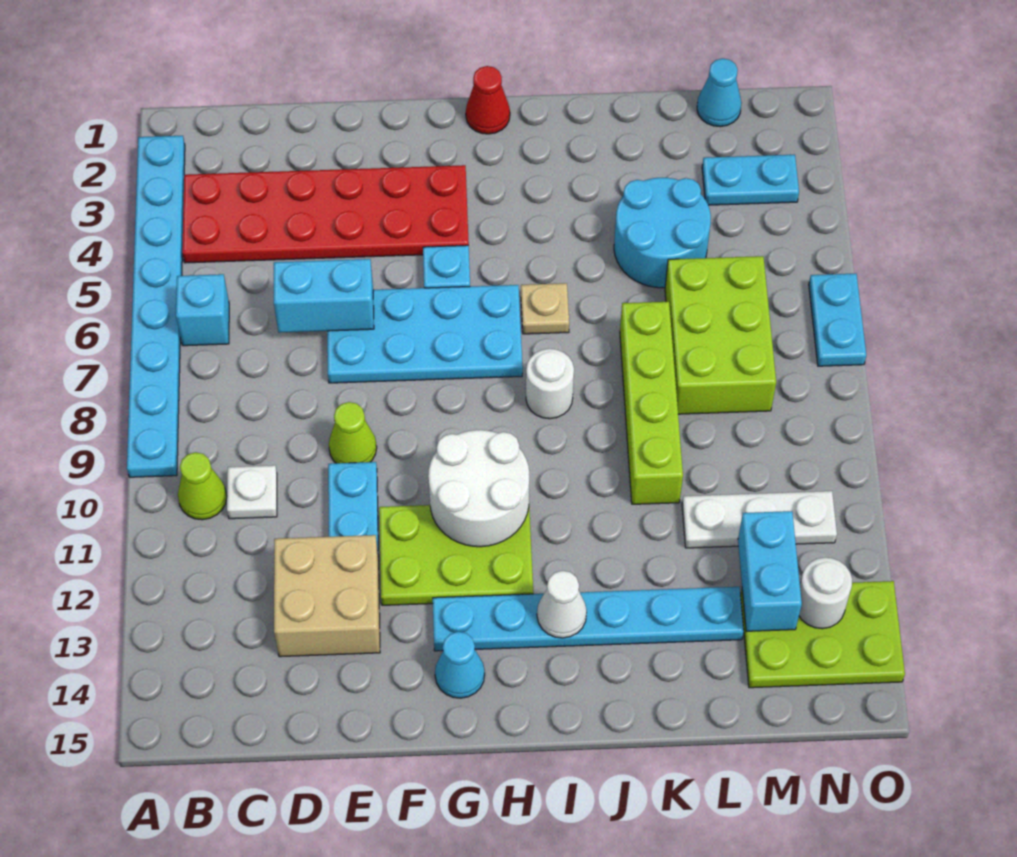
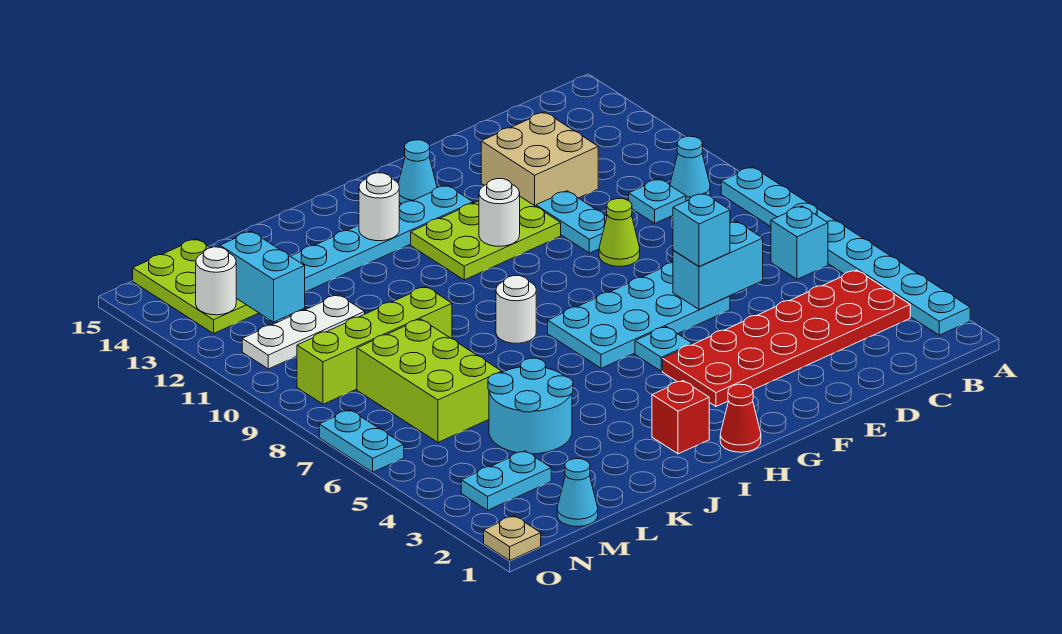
lime 1x1 cone [178,452,227,520] -> cyan 1x1 cone [670,136,710,201]
white 1x1 plate [227,465,277,519] -> cyan 1x1 plate [629,179,686,223]
none -> cyan 1x1 brick [673,193,730,266]
white 2x2 round brick [428,430,529,547] -> white 1x1 round brick [479,179,520,246]
none -> red 1x1 brick [652,381,709,454]
tan 1x1 plate [521,283,569,334] -> tan 1x1 plate moved to [484,516,541,560]
white 1x1 cone [537,571,587,638] -> white 1x1 round brick [359,173,399,241]
lime 1x4 brick [620,302,683,504] -> lime 1x4 brick turned to [297,287,452,404]
lime 2x3 plate [740,581,905,688] -> lime 2x3 plate turned to [133,239,258,334]

